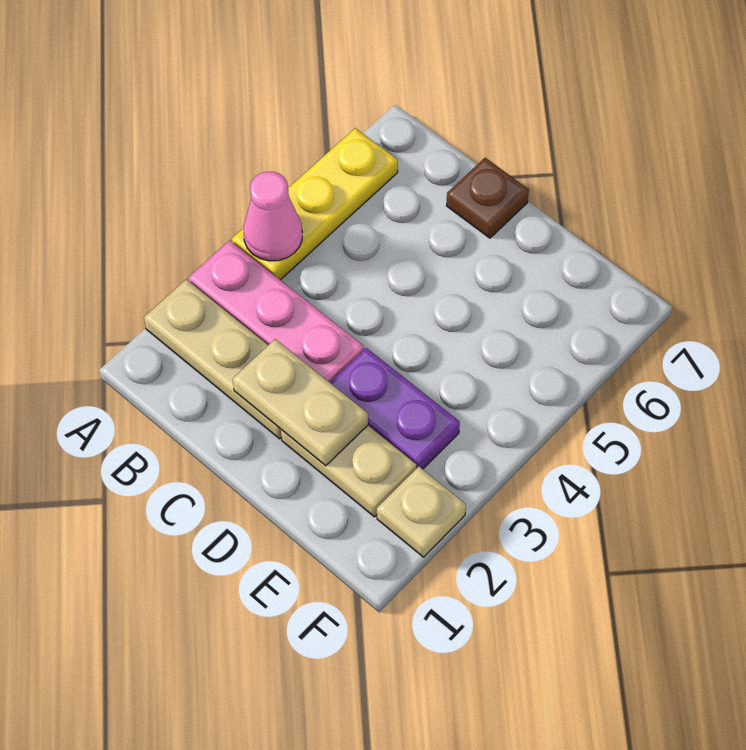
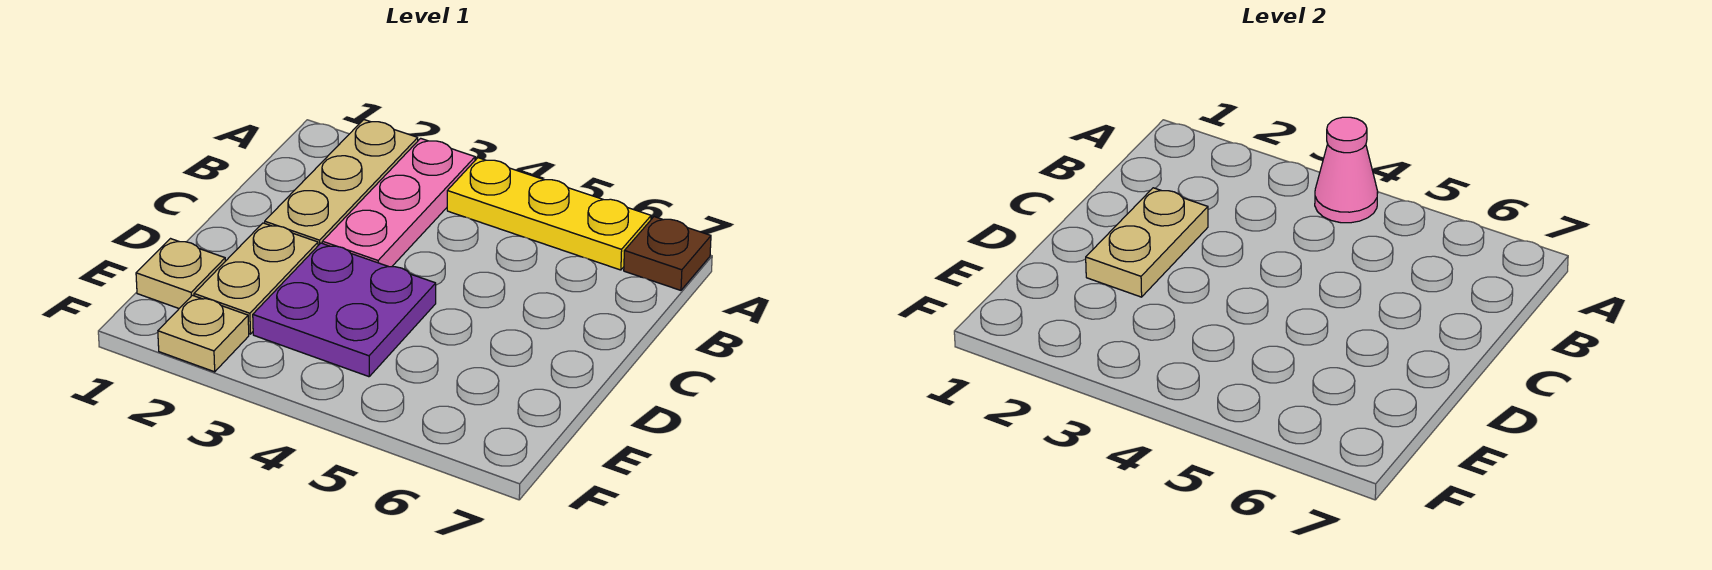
brown 1x1 plate [447,158,529,238] -> brown 1x1 plate moved to [624,217,711,290]
purple 1x2 plate [330,348,460,469] -> purple 2x2 plate [253,243,436,377]
none -> tan 1x1 plate [136,239,225,308]

